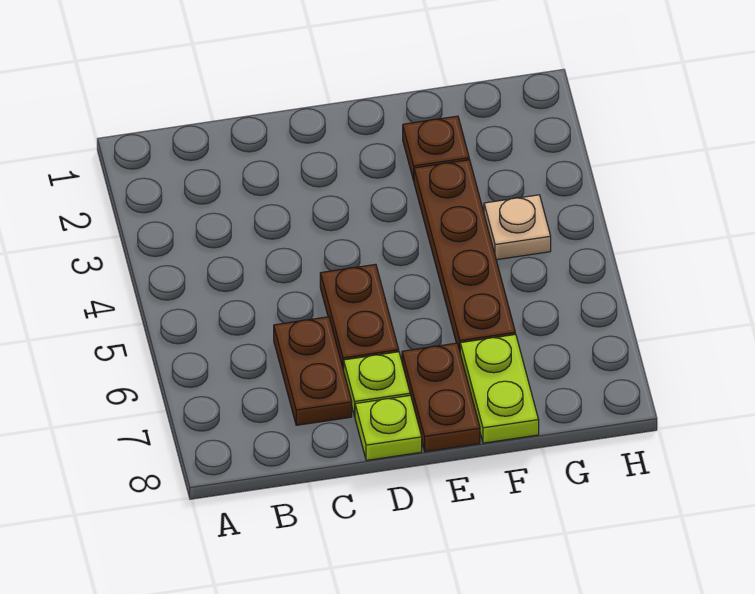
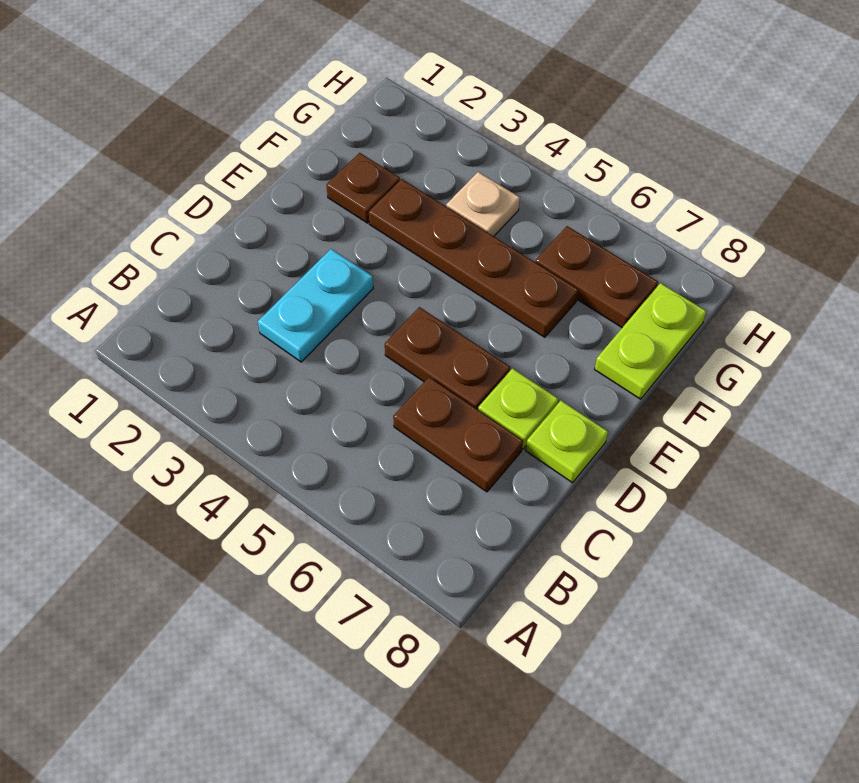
none -> cyan 1x2 plate [258,249,373,362]
brown 1x2 plate [402,343,480,452] -> brown 1x2 plate moved to [536,226,658,328]
lime 1x2 plate [460,334,539,443] -> lime 1x2 plate turned to [594,283,706,399]

